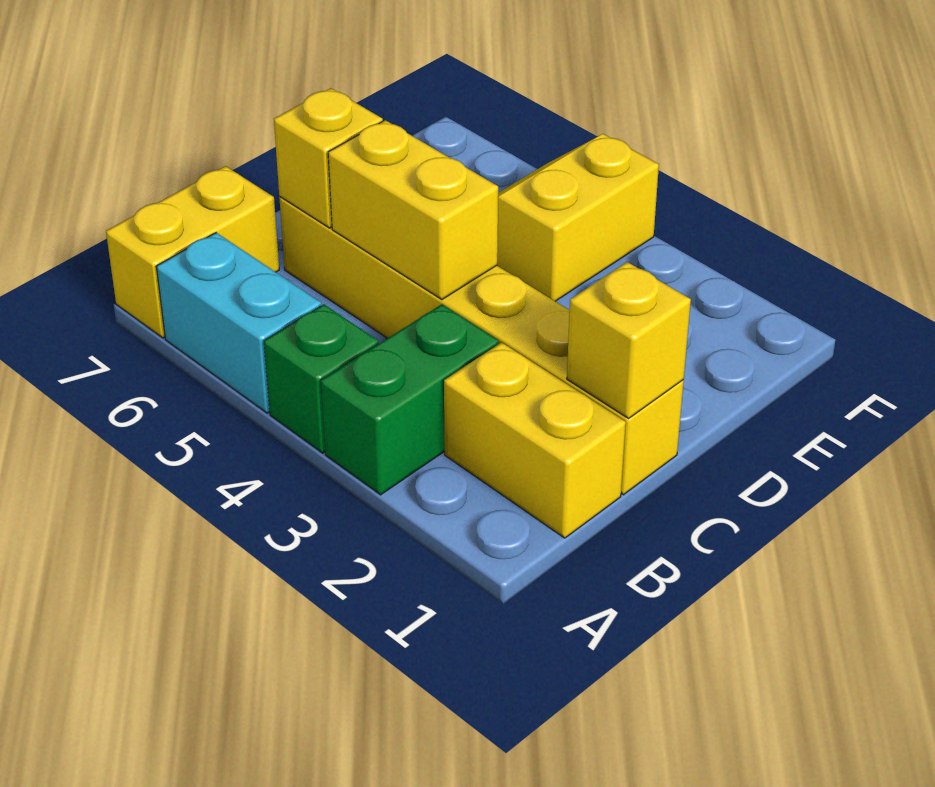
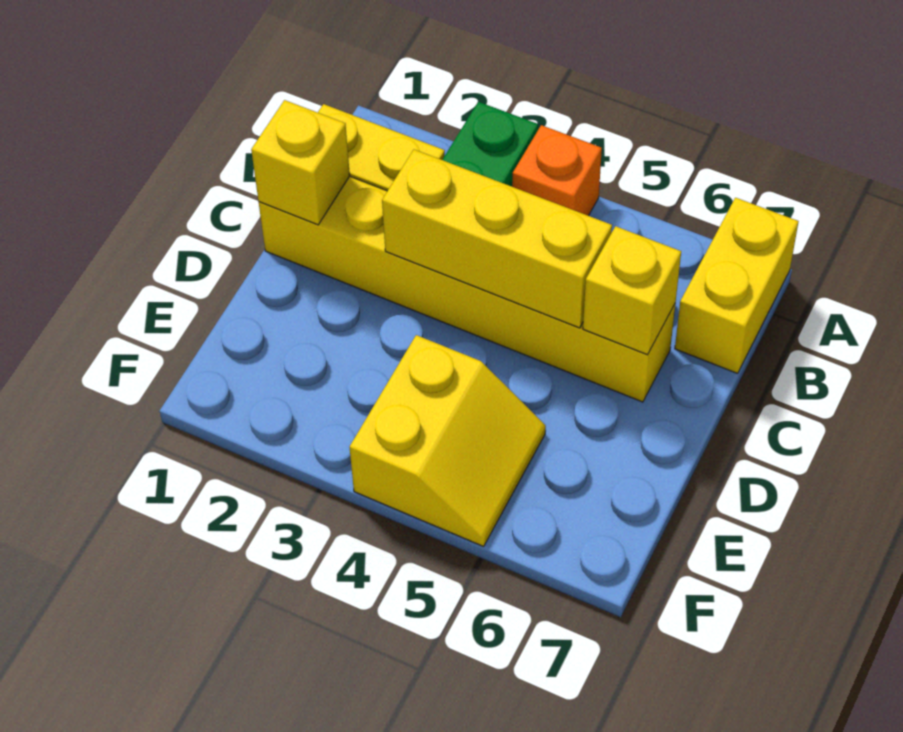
green 1x1 brick [264,304,378,453] -> orange 1x1 brick [512,125,602,216]
cyan 1x2 brick [156,233,321,413] -> none
yellow 1x2 brick [328,120,498,300] -> yellow 1x3 brick [382,150,612,328]

